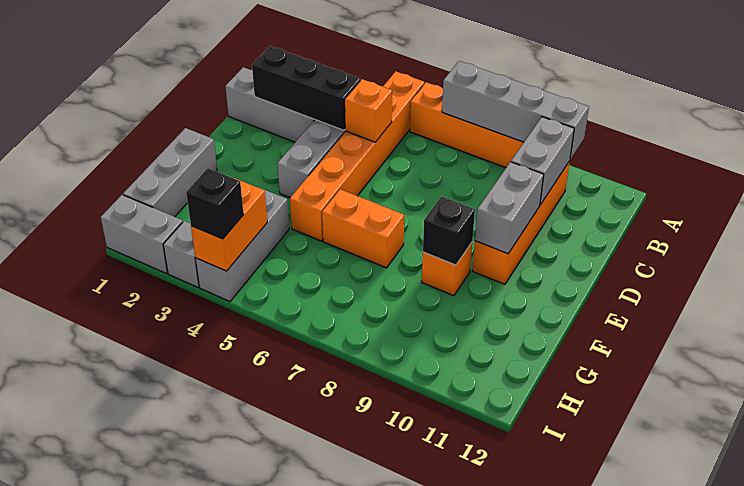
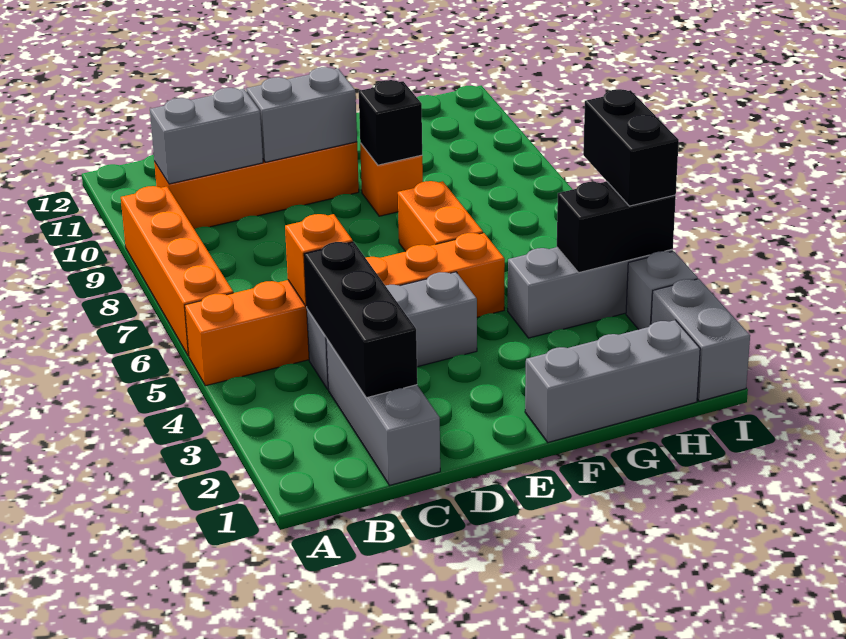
grey 1x4 brick [442,61,589,159] -> none
orange 1x2 brick [191,178,267,271] -> black 1x2 brick [557,181,676,273]
black 1x1 brick [186,168,244,239] -> black 1x2 brick [583,89,679,206]

